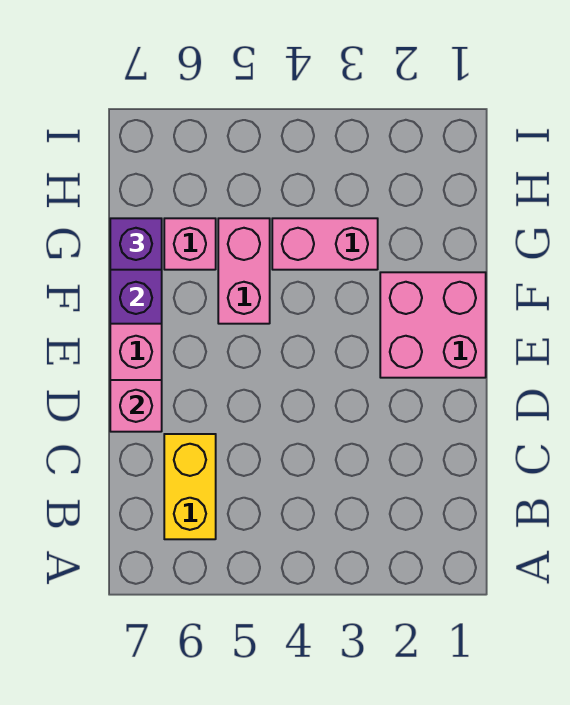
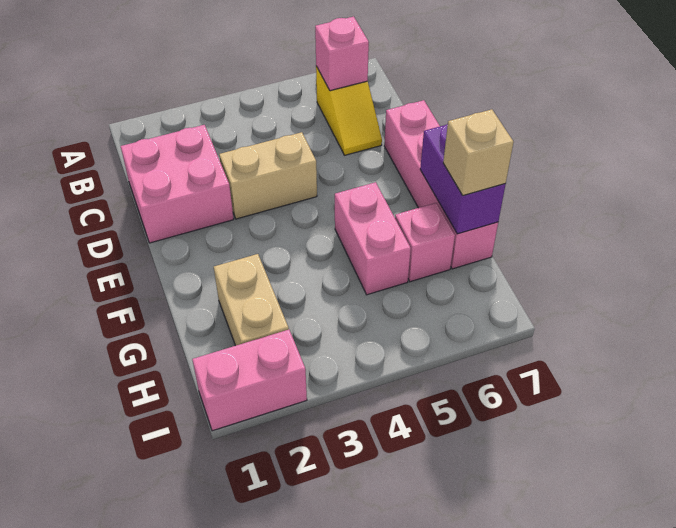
yellow 1x2 brick [164,434,216,539] -> yellow 1x2 slope [316,66,382,155]
none -> tan 1x2 brick [219,132,317,219]
pink 1x1 brick [110,380,162,432] -> pink 1x1 brick moved to [315,17,369,91]
pink 2x2 brick [380,272,486,378] -> pink 2x2 brick moved to [121,125,234,243]
none -> tan 1x2 brick [214,254,289,346]
pink 1x2 brick [272,218,378,270] -> pink 1x2 brick moved to [192,330,307,431]
purple 1x1 brick [110,218,162,270] -> tan 1x1 brick [443,109,513,195]

